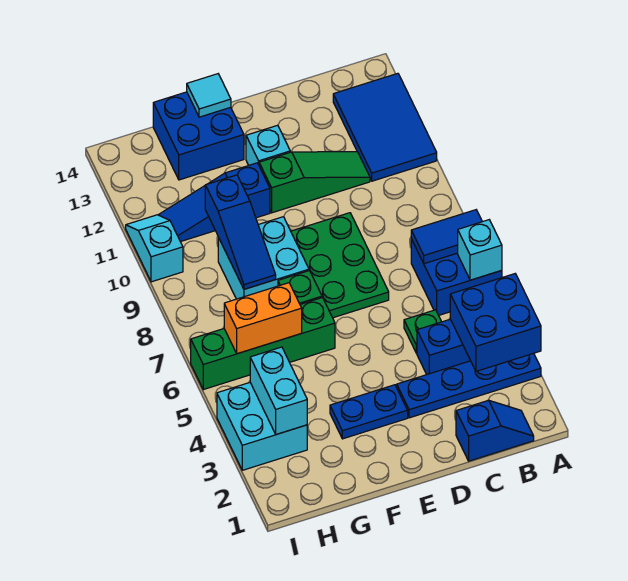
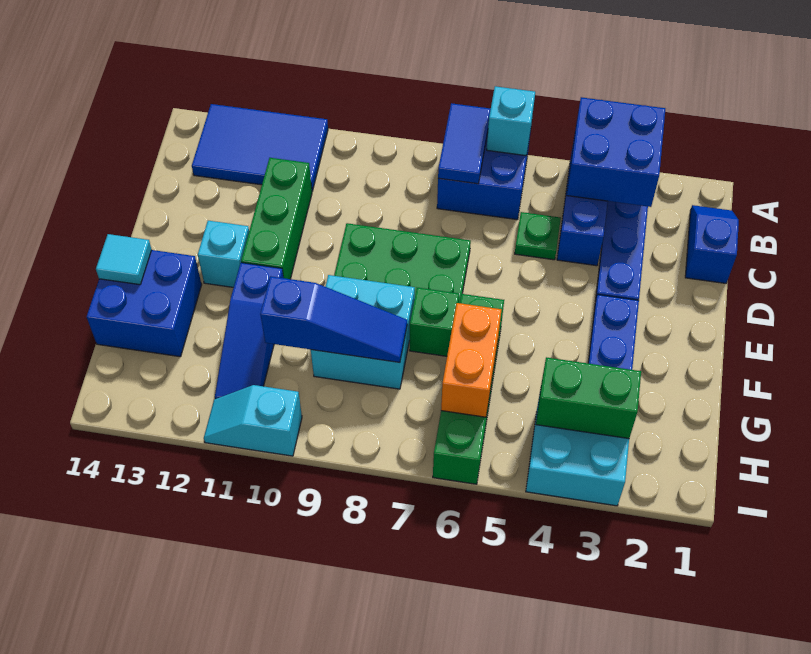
green 1x3 slope [259,152,370,213] -> green 1x3 brick [241,158,312,279]
cyan 1x2 brick [250,347,307,434] -> green 1x2 brick [536,357,641,439]

